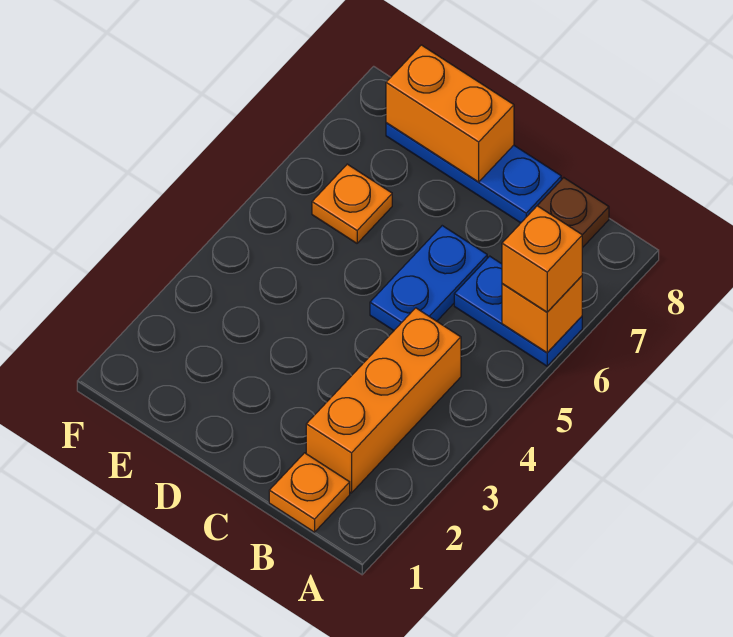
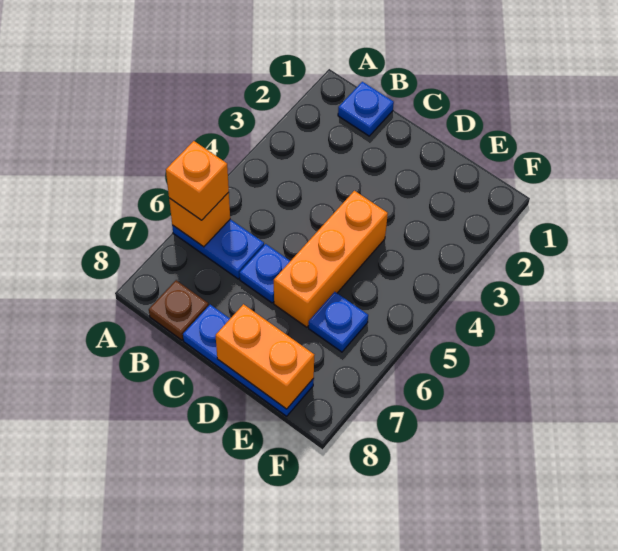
orange 1x1 plate [269,453,350,532] -> blue 1x1 plate [338,82,394,136]
orange 1x3 brick [306,308,461,493] -> orange 1x3 brick moved to [274,191,388,327]
blue 1x2 plate [370,226,487,331] -> blue 1x1 plate [240,244,290,303]
orange 1x1 plate [312,164,392,243] -> blue 1x1 plate [309,292,368,352]

